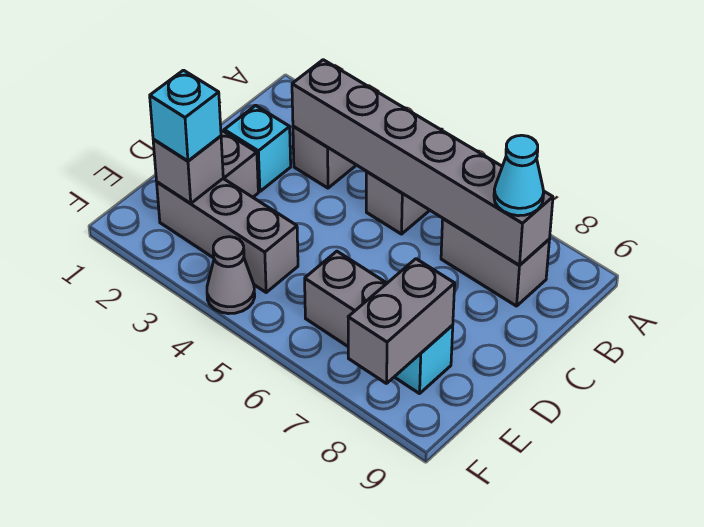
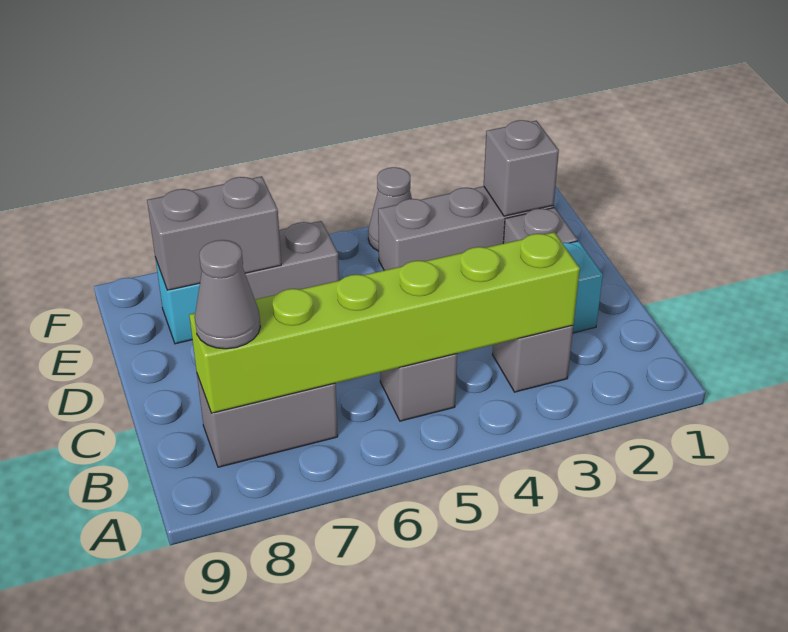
grey 1x6 brick [292,60,553,265] -> lime 1x6 brick [189,232,580,413]
cyan 1x1 cone [494,135,544,216] -> grey 1x1 cone [195,240,260,349]
cyan 1x1 brick [150,70,221,161] -> none
grey 1x2 brick [348,259,455,384] -> grey 1x2 brick turned to [147,176,281,290]

